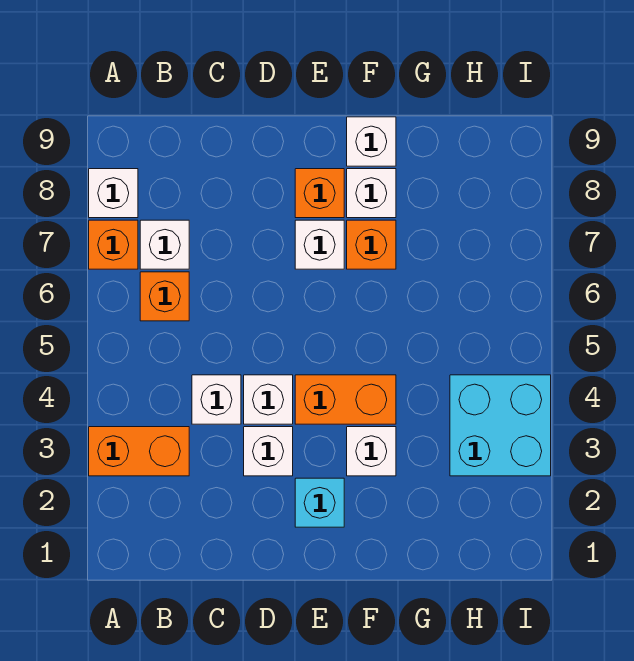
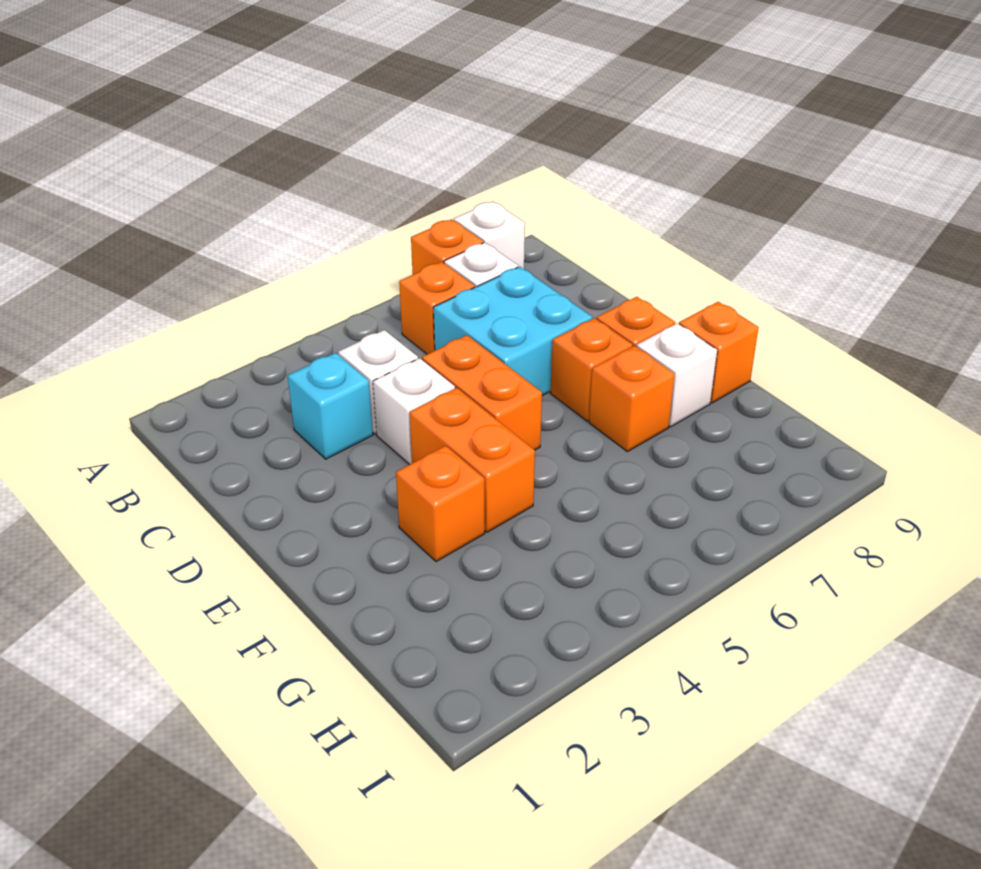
orange 1x2 brick [89,427,189,476] -> orange 1x2 brick moved to [422,335,542,450]
white 1x1 brick [244,427,293,476] -> none
cyan 1x1 brick [295,478,344,527] -> cyan 1x1 brick moved to [288,353,373,459]
white 1x1 brick [295,220,344,269] -> orange 1x1 brick [551,318,632,421]
white 1x1 brick [347,427,396,476] -> orange 1x1 brick [396,446,485,562]
white 1x1 brick [347,117,396,166] -> orange 1x1 brick [679,302,759,403]
cyan 2x2 brick [450,375,551,476] -> cyan 2x2 brick moved to [433,267,593,396]

